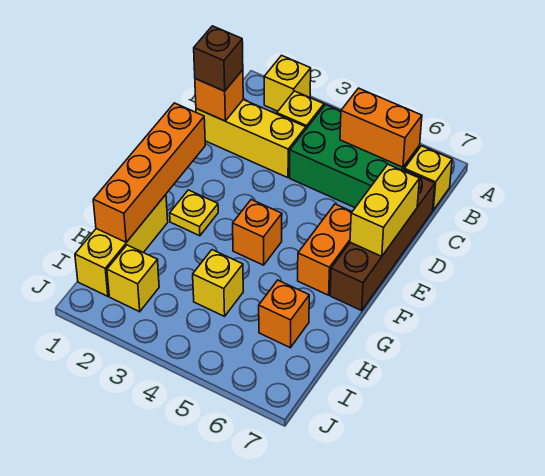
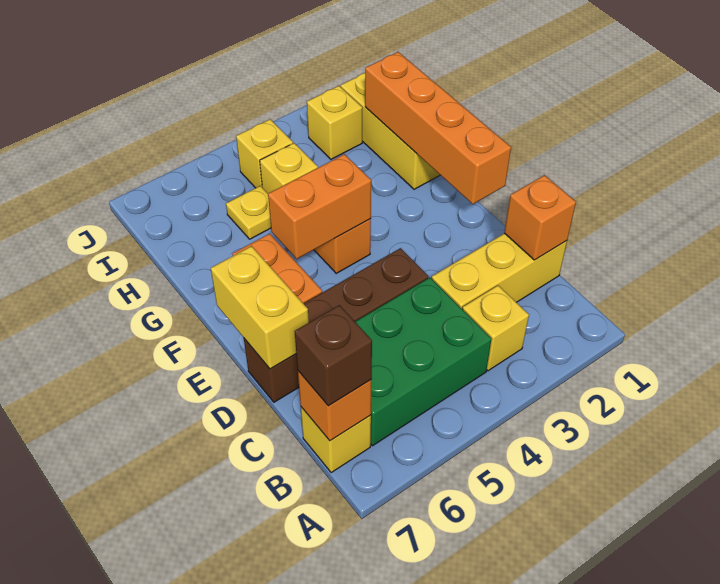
yellow 1x1 brick [264,55,311,111] -> yellow 1x1 brick moved to [236,119,293,188]
orange 1x2 brick [340,88,422,167] -> orange 1x2 brick moved to [268,154,371,259]
brown 1x1 brick [194,26,243,91] -> brown 1x1 brick moved to [295,305,372,406]
brown 1x4 brick [330,170,435,311] -> brown 1x4 brick turned to [244,248,429,402]
yellow 1x1 plate [170,190,218,236] -> yellow 1x1 plate moved to [226,186,271,239]
orange 1x1 brick [259,280,309,348] -> orange 1x1 brick moved to [298,371,371,441]

